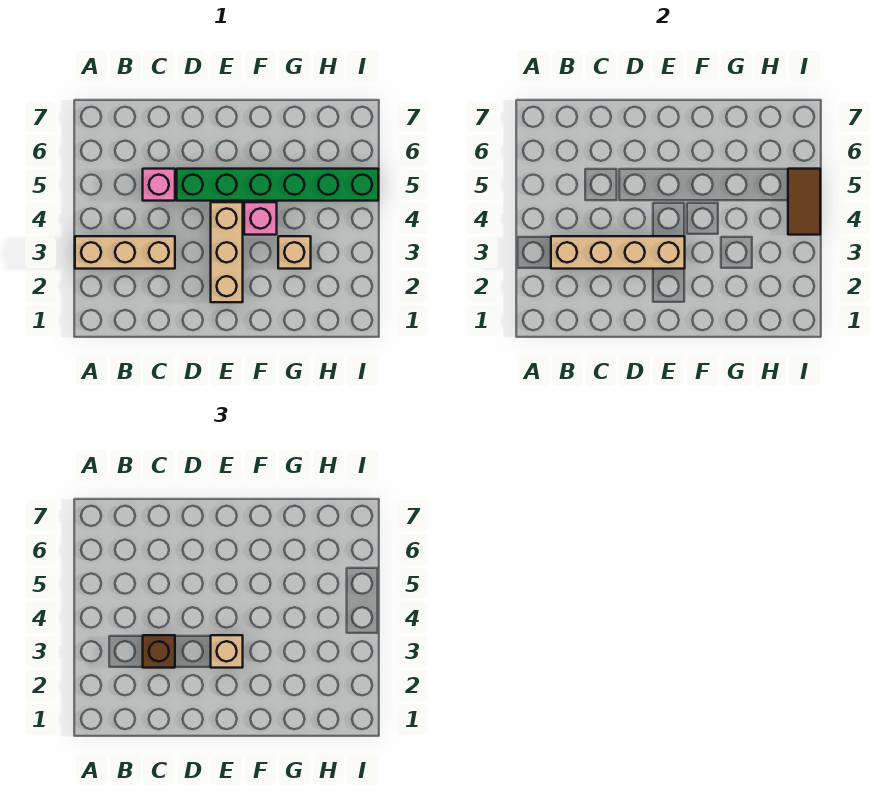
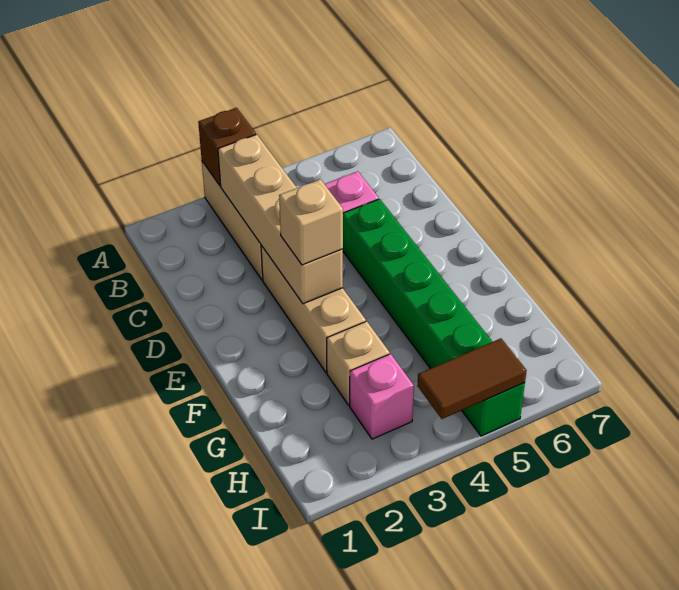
brown 1x1 brick [143,635,175,668] -> brown 1x1 brick moved to [198,108,256,186]
tan 1x3 brick [211,202,243,302] -> tan 1x3 brick turned to [261,245,366,372]
pink 1x1 brick [244,202,277,235] -> pink 1x1 brick moved to [350,354,414,439]

